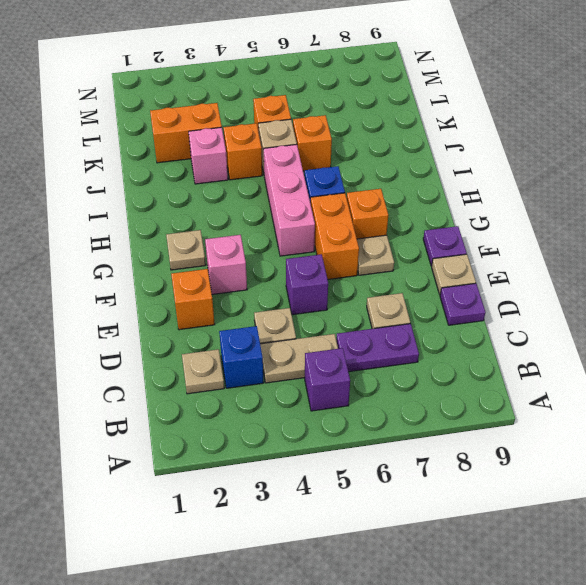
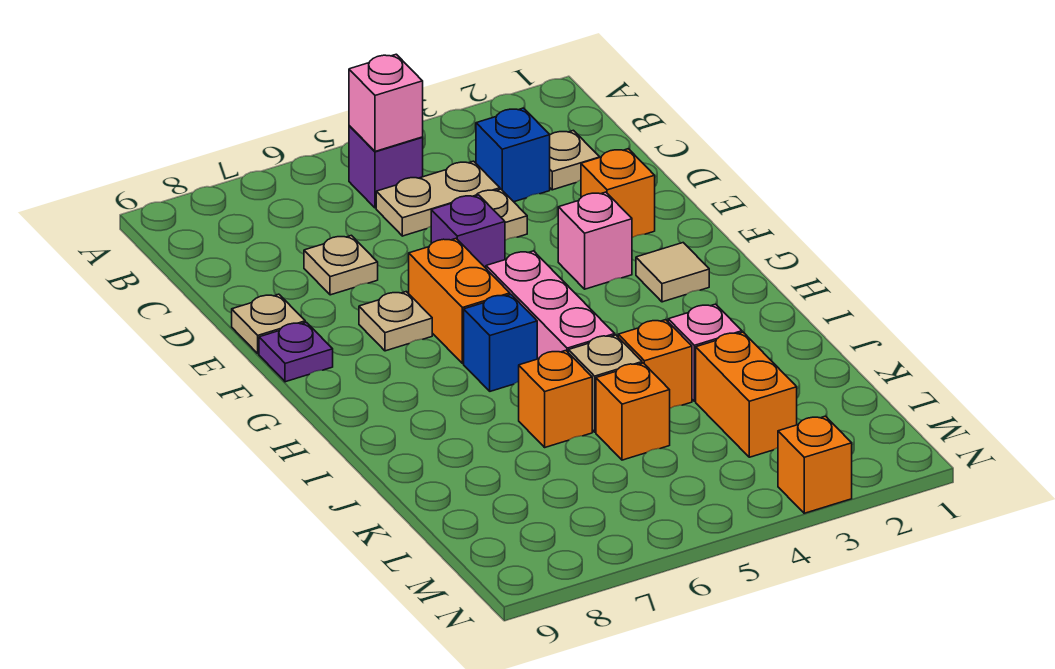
none -> pink 1x1 brick [349,54,423,151]
purple 1x2 plate [336,324,419,372] -> none
purple 1x1 plate [440,283,486,325] -> none
tan 1x1 plate [166,230,206,270] -> tan 1x1 tile [636,243,709,302]
orange 1x1 brick [347,189,388,239] -> orange 1x1 brick moved to [778,416,852,513]
orange 1x2 brick [150,103,222,163] -> orange 1x2 brick turned to [696,332,797,457]

